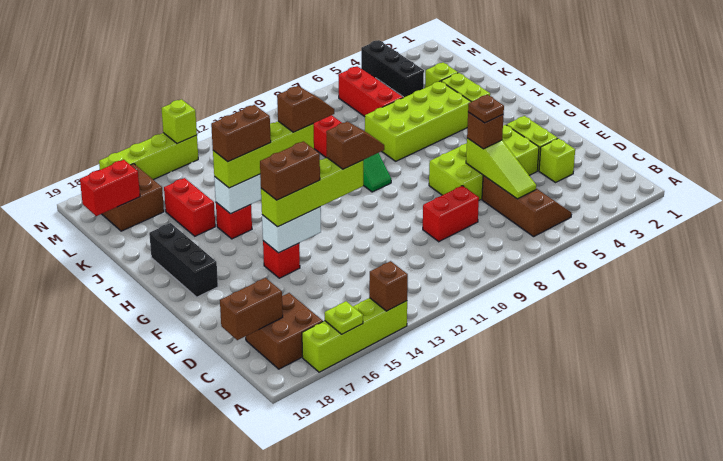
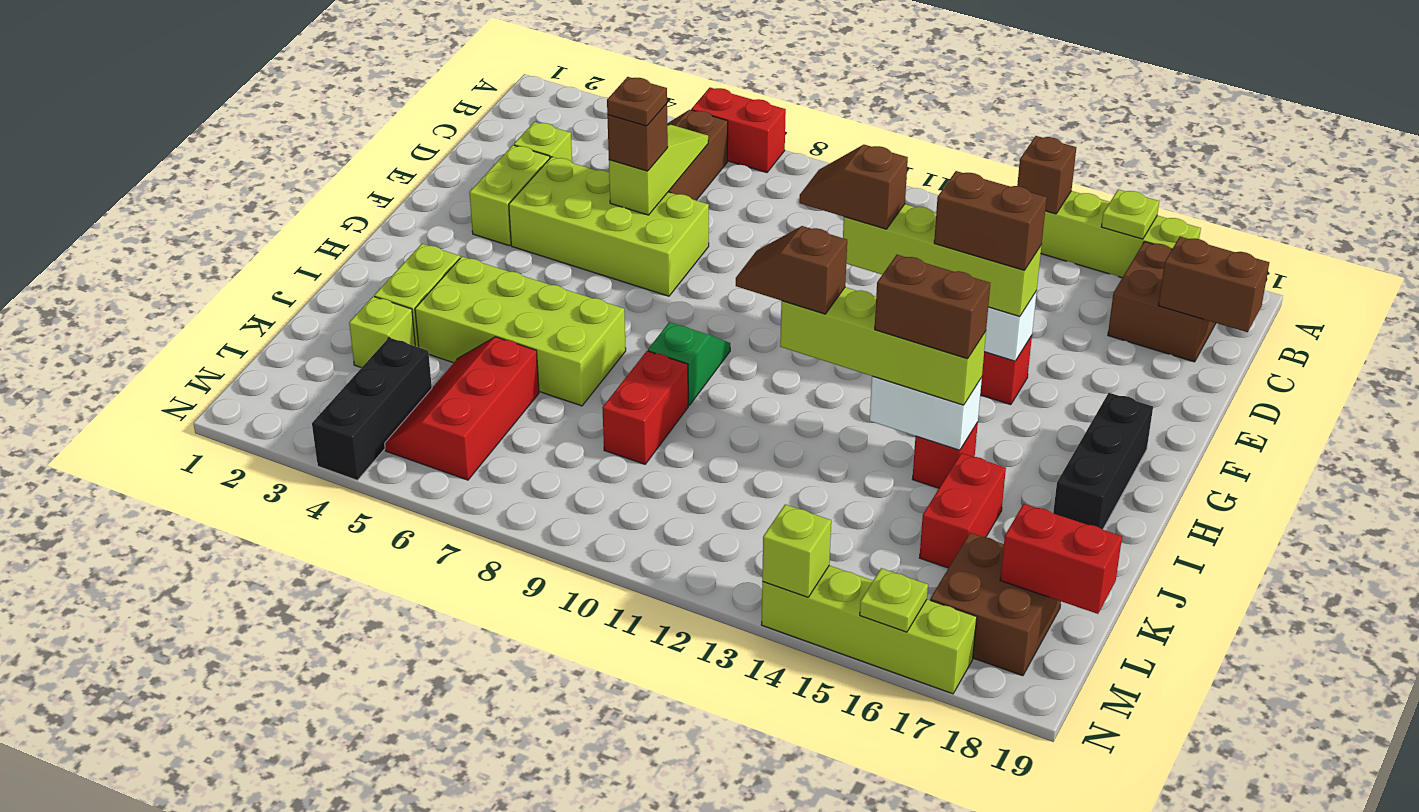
red 1x2 brick [423,186,479,242] -> red 1x2 brick moved to [691,88,786,173]
none -> lime 1x1 plate [860,568,928,632]

